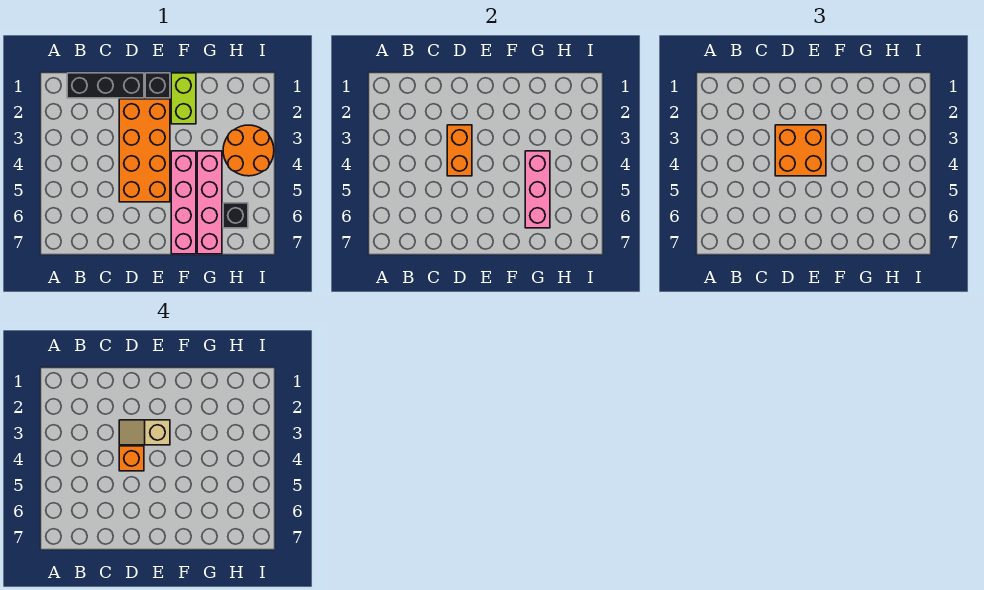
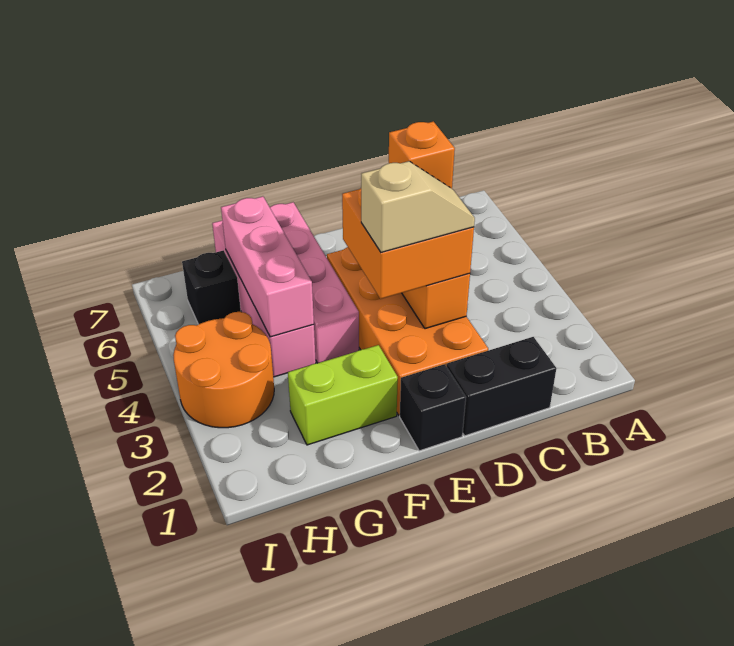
black 1x3 brick [67,73,144,98] -> black 1x2 brick [447,337,556,436]
lime 1x2 brick [171,73,196,124] -> lime 1x2 brick turned to [288,345,398,445]

